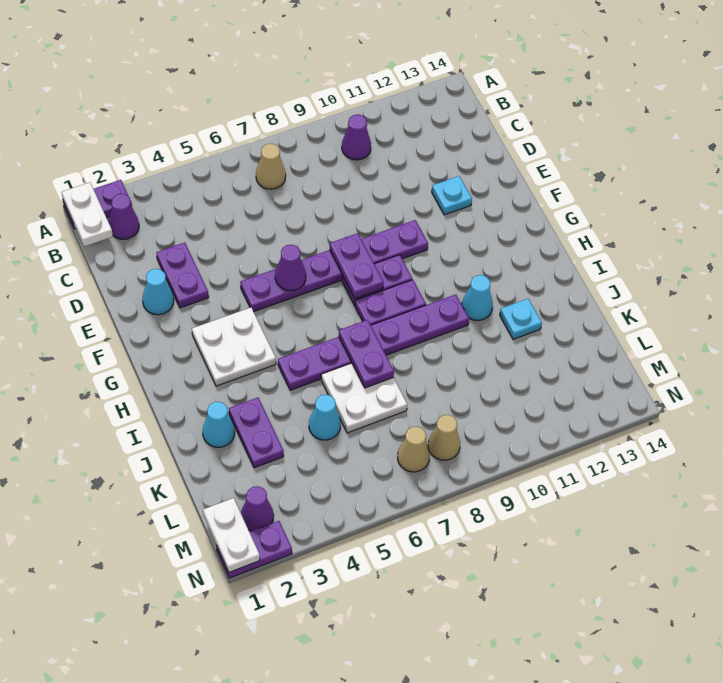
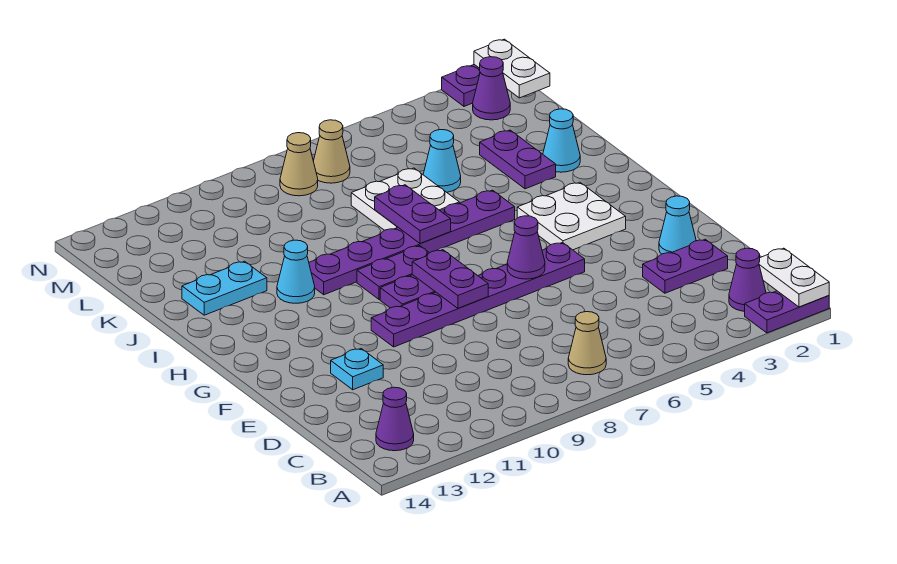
purple 1x1 cone [342,114,371,160] -> purple 1x1 cone moved to [376,387,414,451]
purple 1x2 plate [156,242,209,308] -> purple 1x2 plate turned to [643,239,728,293]
cyan 1x1 plate [500,299,542,339] -> cyan 1x2 plate [182,261,267,315]

